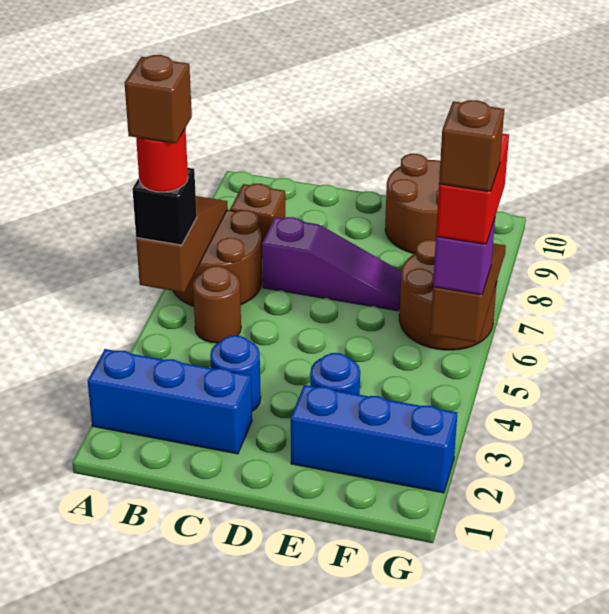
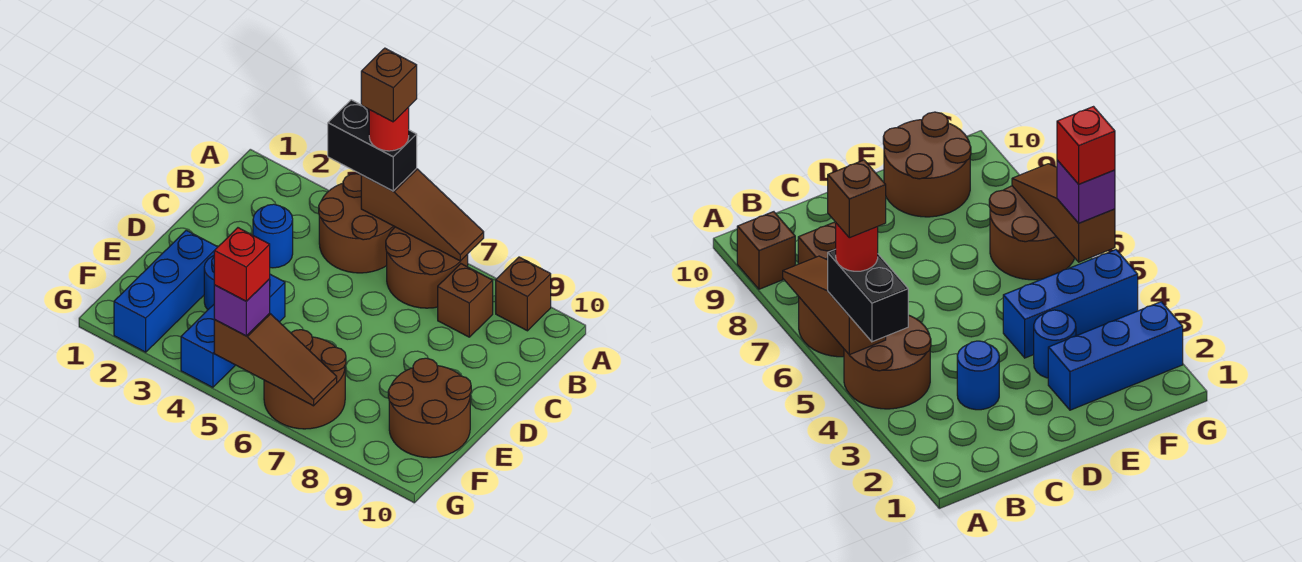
blue 1x3 brick [88,349,252,454] -> blue 1x3 brick moved to [181,274,285,387]
black 1x1 brick [132,168,197,245] -> black 1x2 brick [328,100,417,191]
brown 1x1 round brick [193,266,241,343] -> brown 2x2 round brick [319,174,395,273]
purple 1x3 slope [262,217,401,311] -> none
red 1x2 brick [436,134,509,244] -> red 1x1 brick [214,228,270,301]
brown 1x1 brick [439,100,504,192] -> brown 1x1 brick moved to [496,257,551,331]

